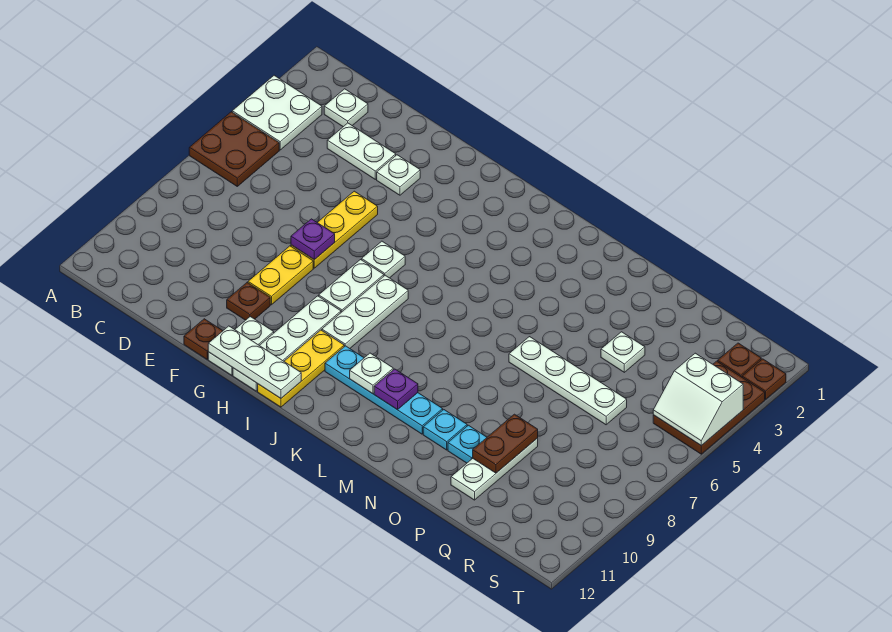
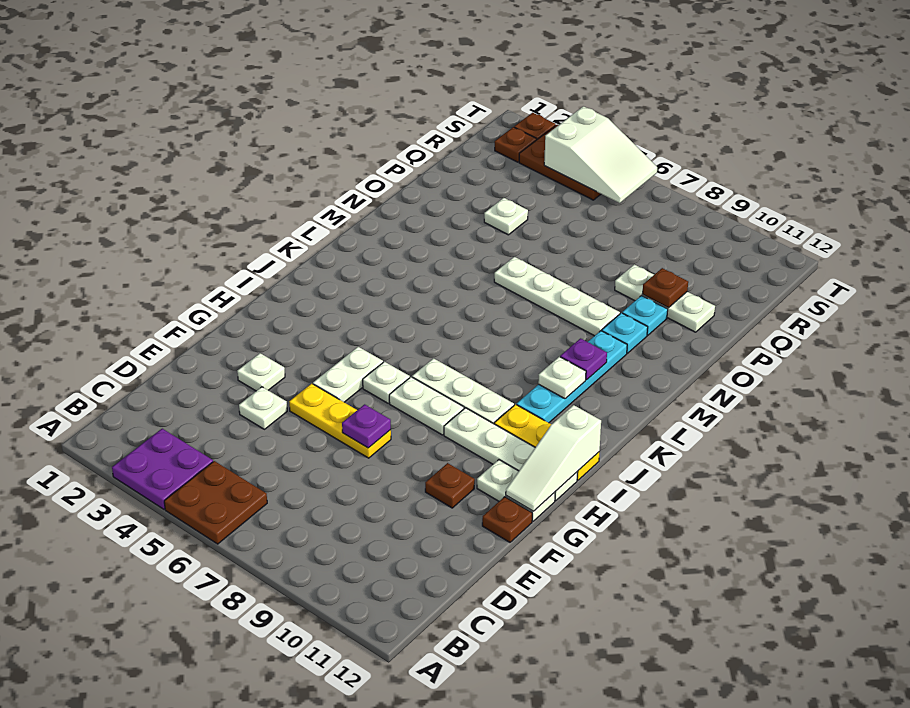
white 2x2 plate [232,75,322,150] -> purple 2x2 plate [112,429,213,509]
white 1x1 plate [324,89,368,127] -> white 1x1 plate moved to [239,387,287,429]
white 1x2 plate [327,123,396,179] -> white 1x2 plate moved to [313,347,383,402]
yellow 1x2 plate [248,246,313,305] -> none
white 1x3 plate [208,326,301,398] -> white 1x3 slope [506,405,601,511]
white 1x4 plate [509,337,627,425] -> white 1x4 plate turned to [494,257,620,336]
brown 1x2 plate [473,414,538,473] -> brown 1x1 plate [642,268,688,308]
white 2x2 slope [653,353,743,446] -> white 2x3 slope [544,106,657,203]

